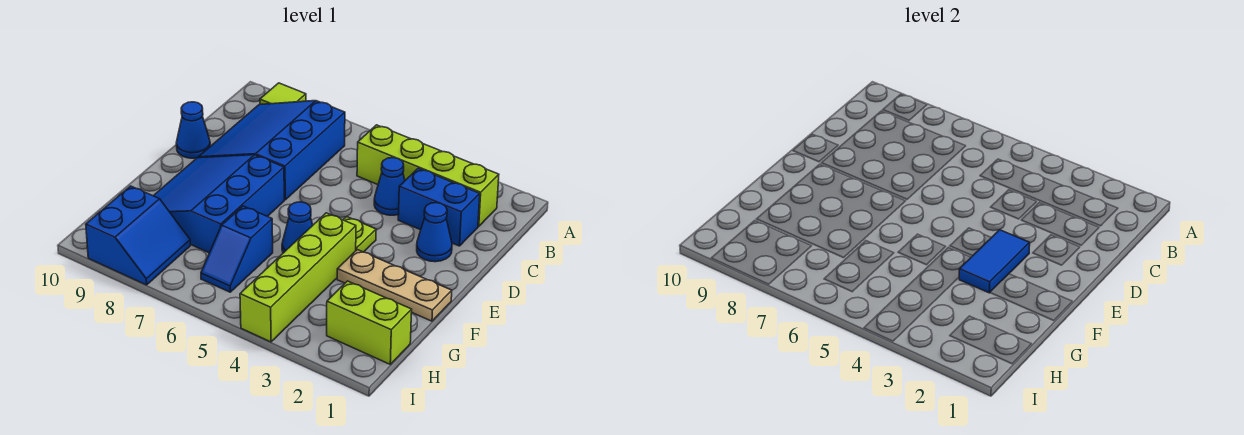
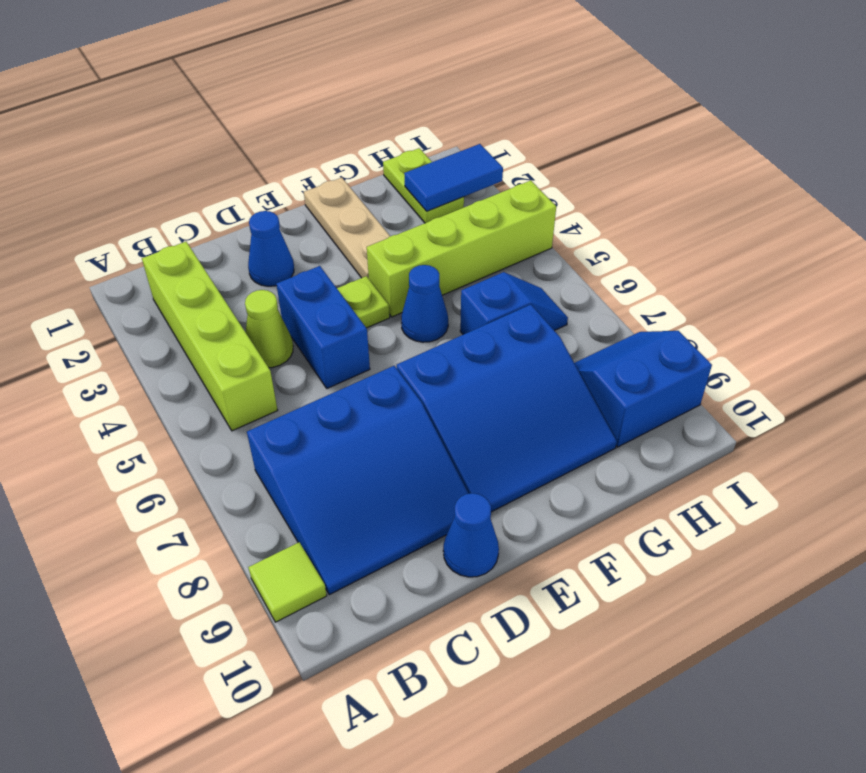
blue 1x2 brick [398,168,480,246] -> blue 1x2 brick moved to [276,266,370,388]
blue 1x1 cone [374,158,405,215] -> lime 1x1 cone [245,290,293,368]
blue 1x2 tile [959,230,1030,293] -> blue 1x2 tile moved to [404,144,503,211]
lime 1x2 brick [327,281,412,364] -> lime 1x2 plate [383,148,464,223]

